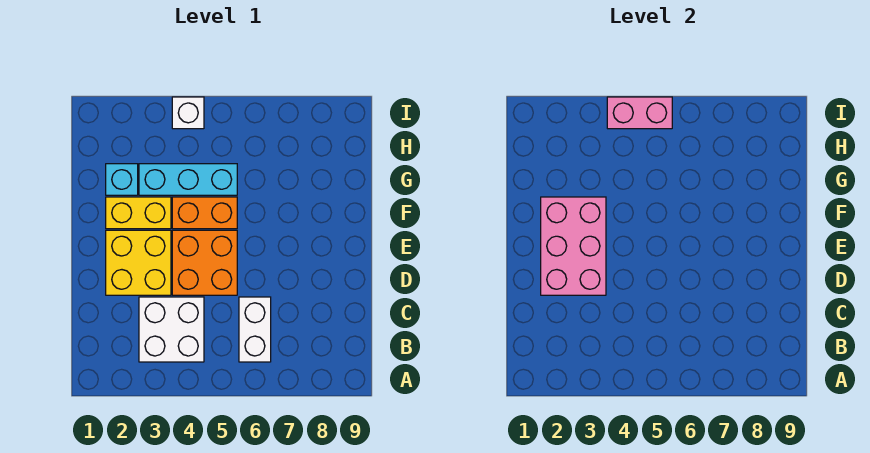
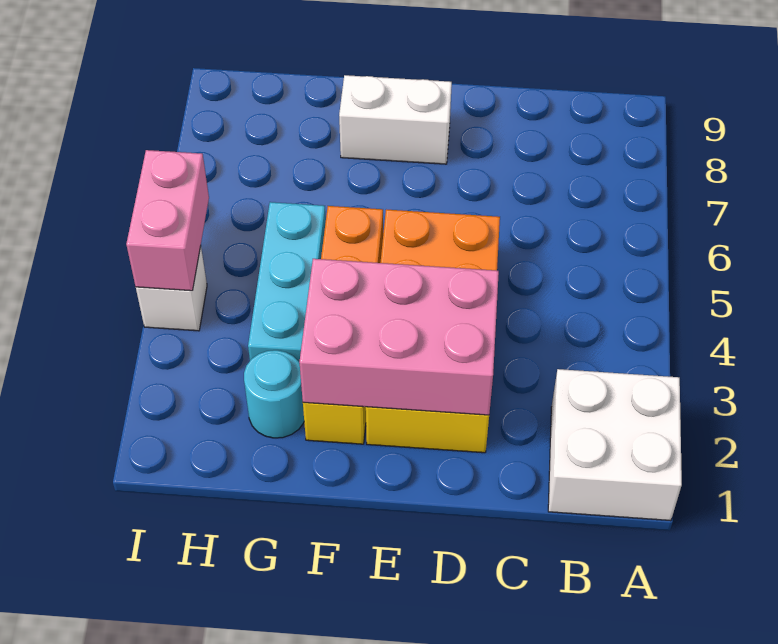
white 2x2 brick [139,297,204,362] -> white 2x2 brick moved to [548,369,682,521]
white 1x2 brick [239,297,271,362] -> white 1x2 brick moved to [339,75,452,164]
cyan 1x1 brick [106,164,138,195] -> cyan 1x1 round brick [244,350,304,438]

